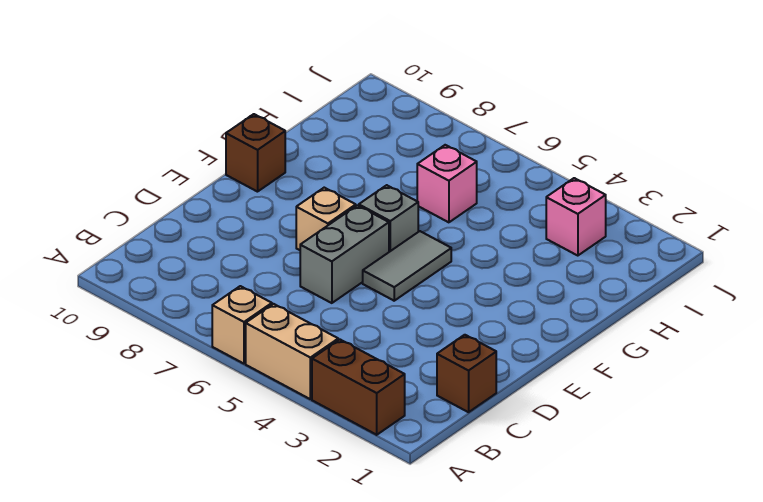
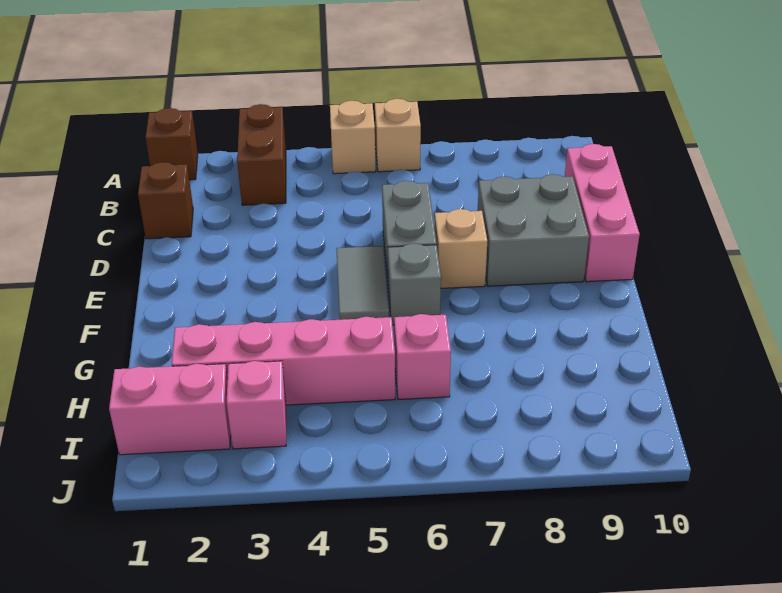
brown 1x2 brick [312,340,405,435] -> brown 1x2 brick turned to [237,104,286,205]
tan 1x2 brick [246,304,338,399] -> tan 1x1 brick [330,101,376,174]
none -> pink 1x3 brick [565,144,640,282]
none -> grey 2x2 brick [478,174,589,286]
brown 1x1 brick [226,114,285,192] -> brown 1x1 brick moved to [146,108,198,180]
none -> pink 1x4 brick [172,317,395,405]
none -> pink 1x2 brick [109,364,231,455]

